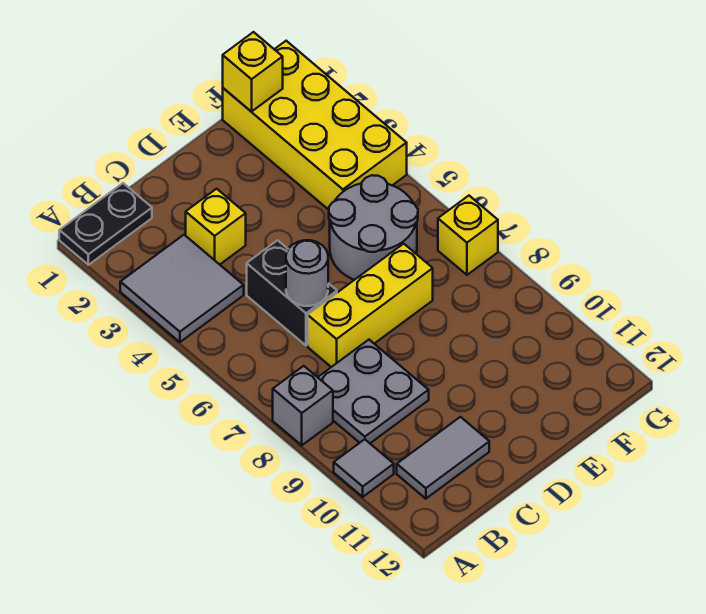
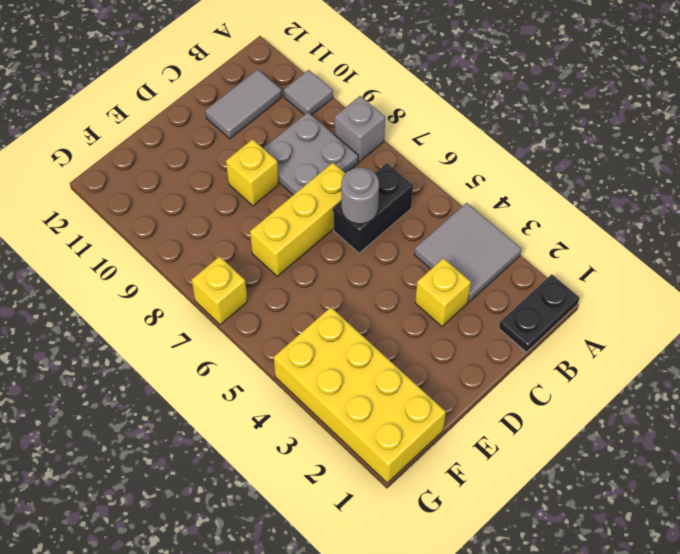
black 1x2 brick [247,240,337,346] -> black 1x2 brick turned to [333,163,413,253]
grey 2x2 round brick [329,175,418,280] -> none
yellow 1x1 brick [223,32,283,112] -> yellow 1x1 brick moved to [226,139,279,206]

